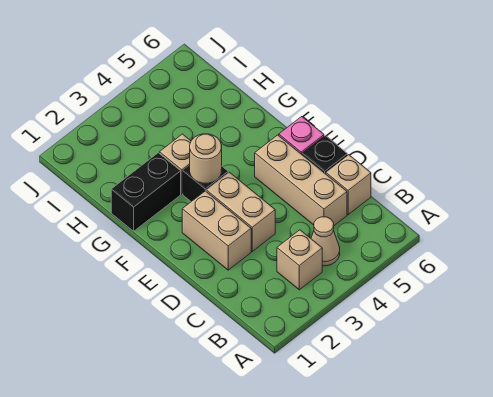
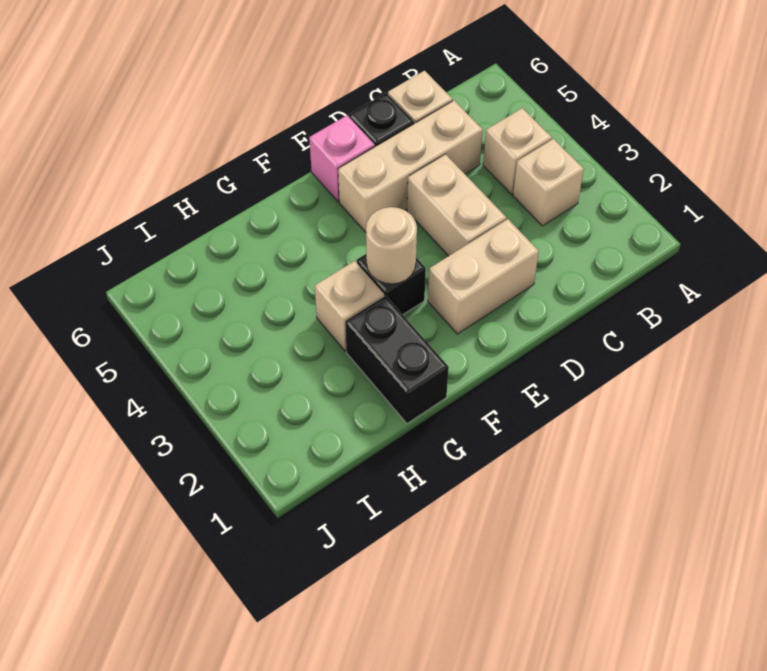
tan 1x1 cone [311,217,340,266] -> tan 1x1 brick [483,108,552,194]
tan 1x2 brick [206,172,275,251] -> tan 1x2 brick turned to [407,154,506,256]

